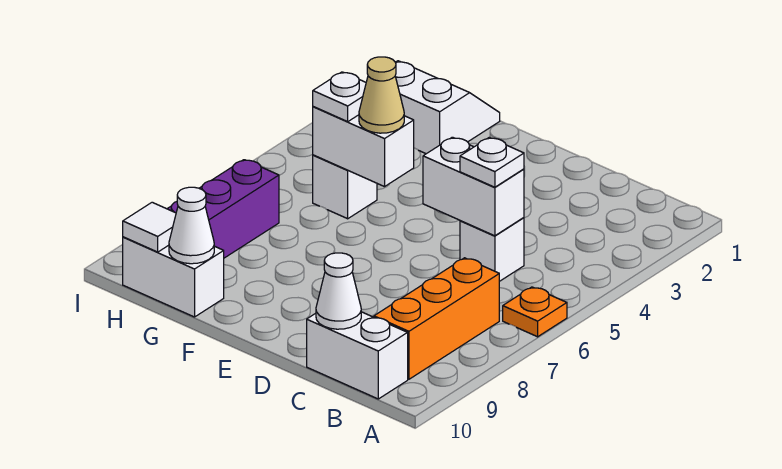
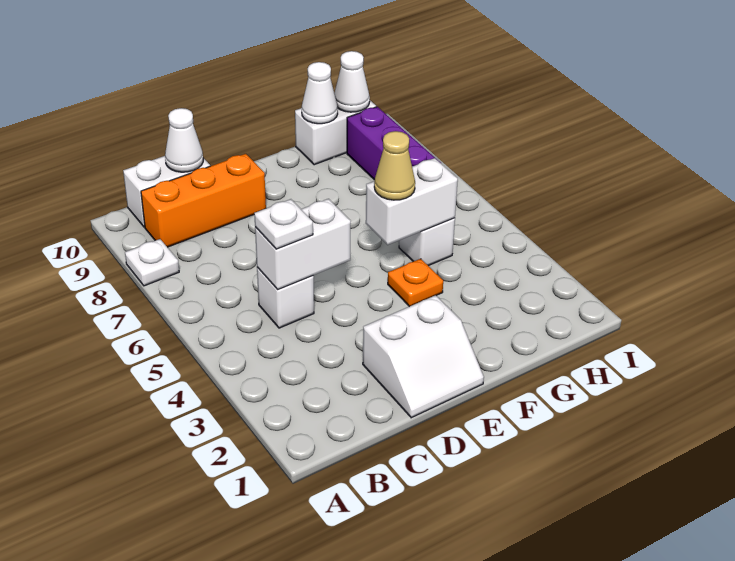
orange 1x1 plate [503,287,567,337] -> orange 1x1 plate moved to [388,259,443,306]
orange 1x3 brick [374,258,499,379] -> orange 1x3 brick turned to [141,154,266,247]
white 2x2 slope [395,61,500,154] -> white 2x2 slope moved to [363,295,484,418]
white 1x1 plate [313,72,366,122] -> white 1x1 plate moved to [125,239,179,286]
white 1x1 tile [123,202,176,252] -> white 1x1 cone [334,51,370,112]

